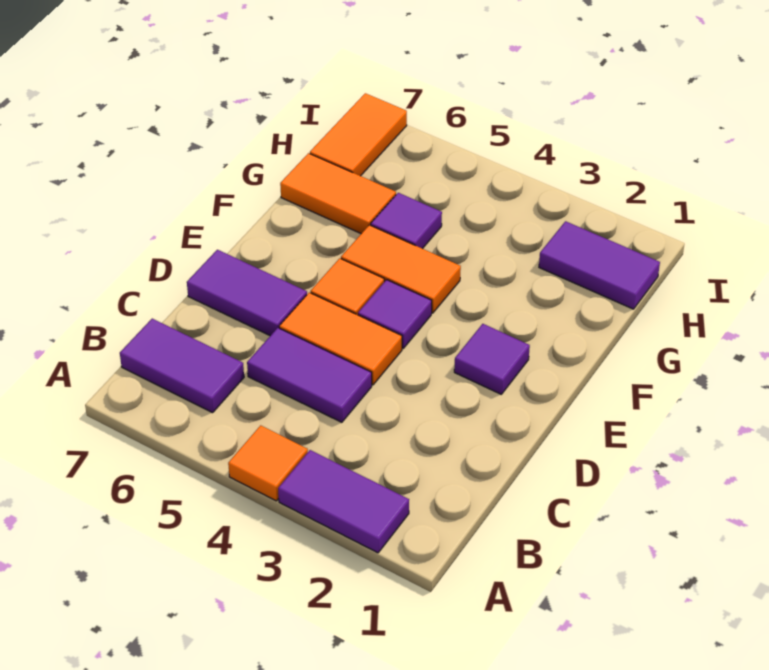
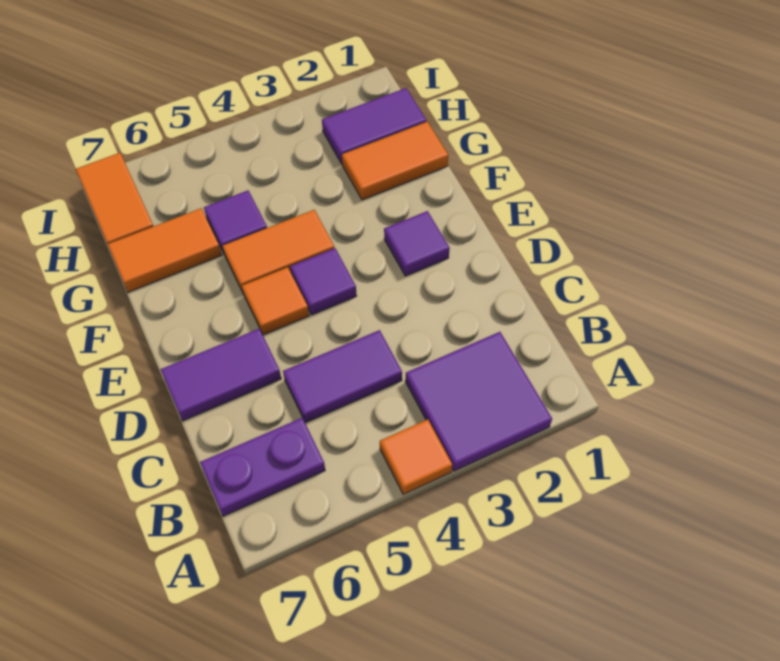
purple 1x2 tile [278,450,409,553] -> purple 2x2 tile [405,332,552,471]
purple 1x2 tile [120,319,244,413] -> purple 1x2 plate [200,418,325,516]
orange 1x2 tile [279,292,402,385] -> orange 1x2 tile moved to [342,122,448,200]

